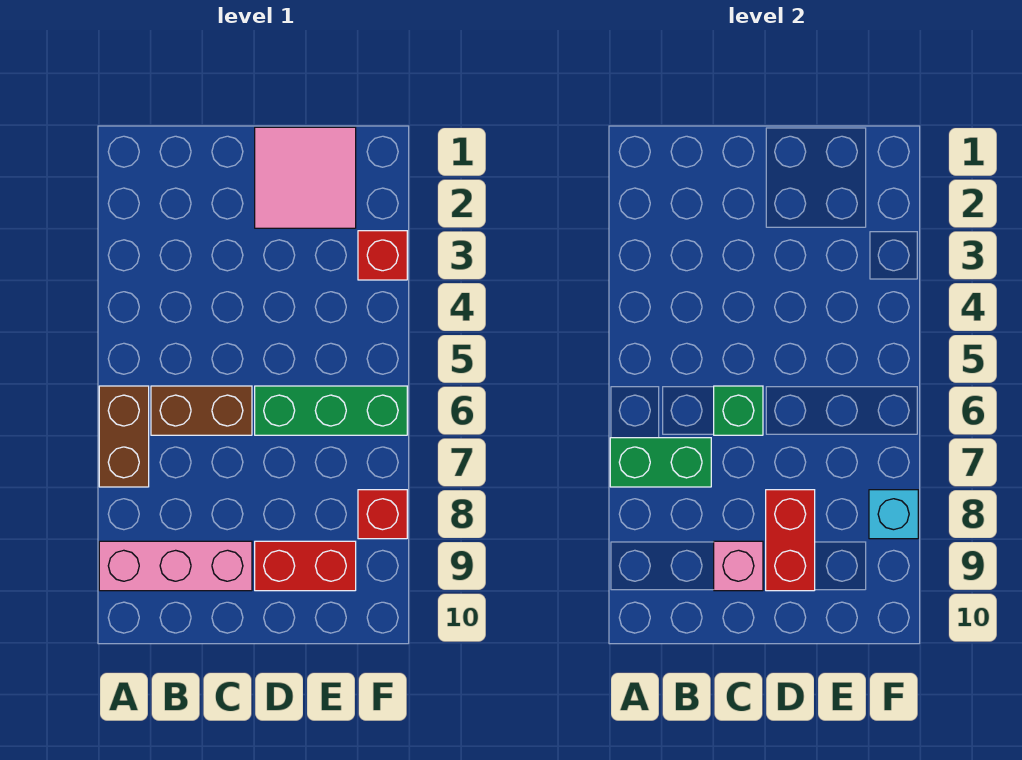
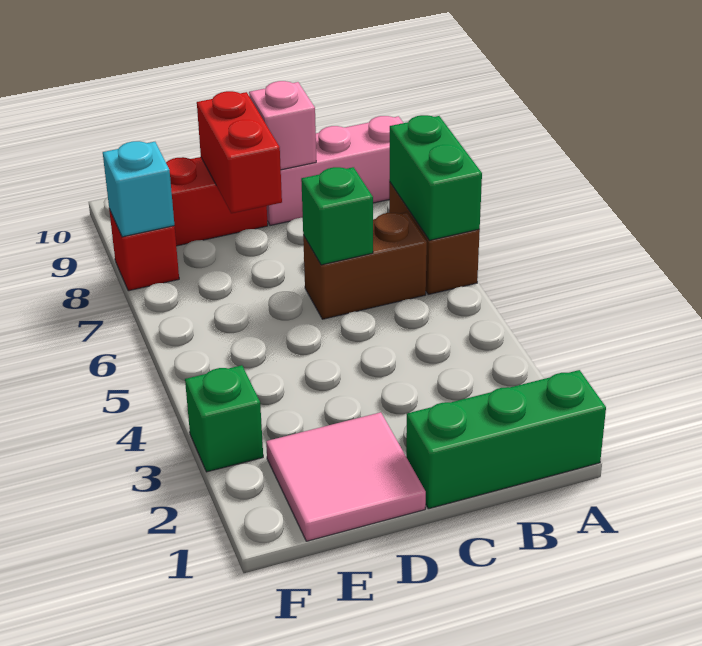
green 1x2 brick [610,438,711,487] -> green 1x2 brick turned to [389,115,482,240]
green 1x3 brick [255,386,407,435] -> green 1x3 brick moved to [406,370,606,509]
red 1x1 brick [358,231,407,280] -> green 1x1 brick [185,365,263,472]

